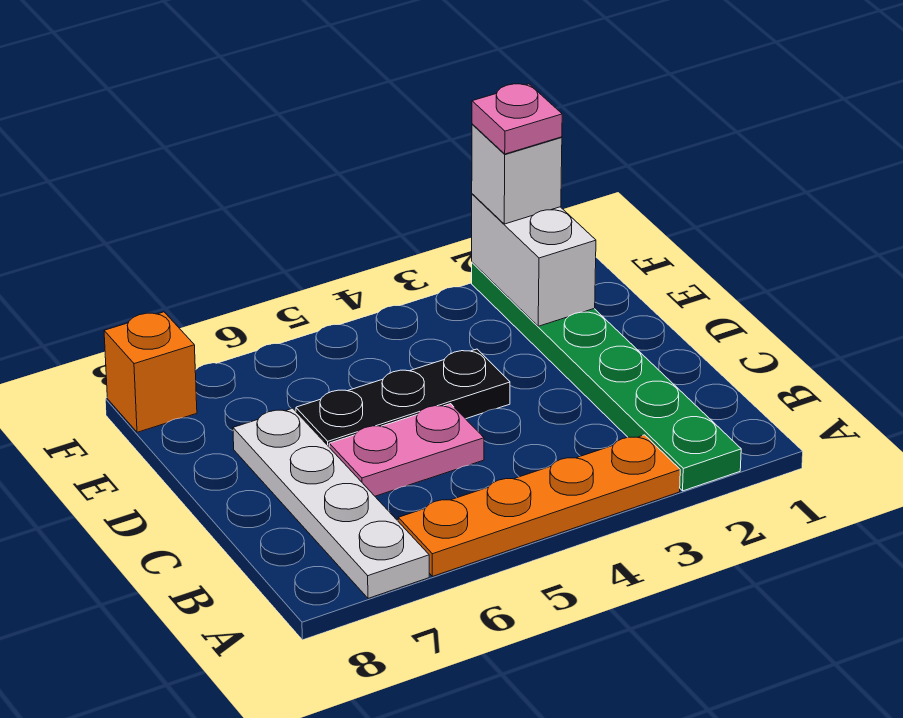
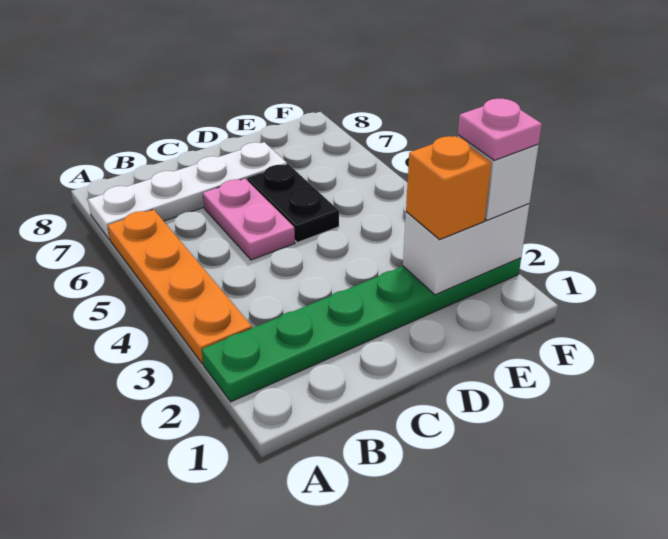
black 1x3 plate [296,349,510,447] -> black 1x2 plate [247,164,339,243]
orange 1x1 brick [104,312,197,432] -> orange 1x1 brick moved to [406,136,492,240]

